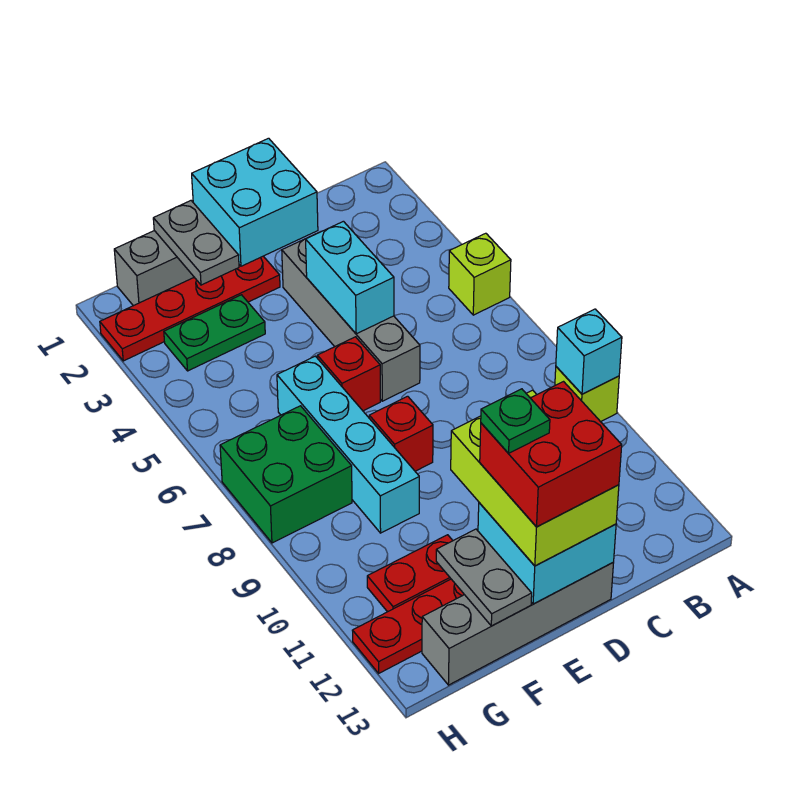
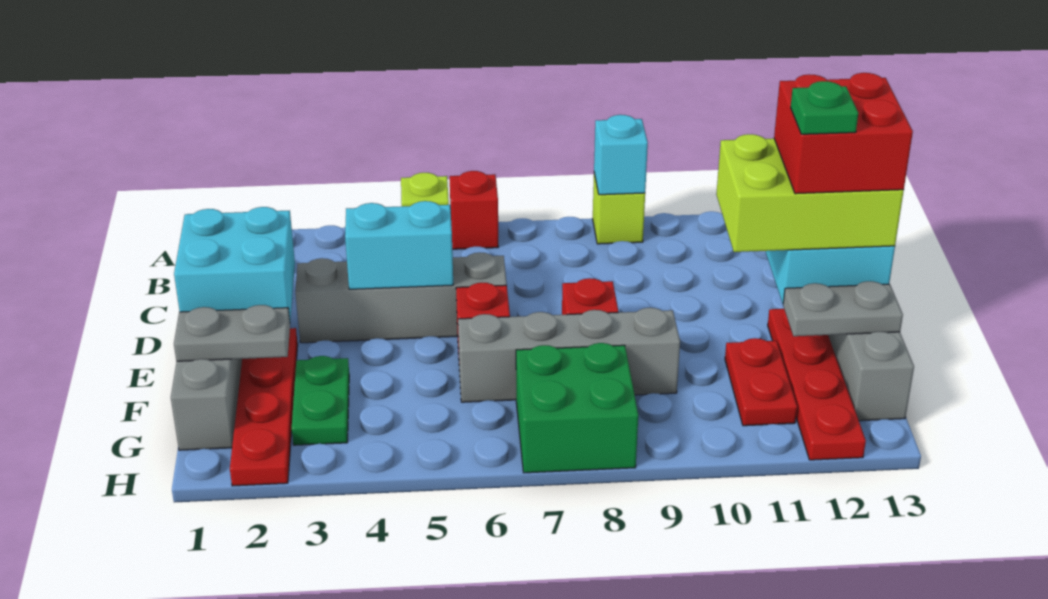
none -> red 1x1 brick [450,171,498,249]
cyan 1x4 brick [277,356,419,533] -> grey 1x4 brick [458,308,680,402]

